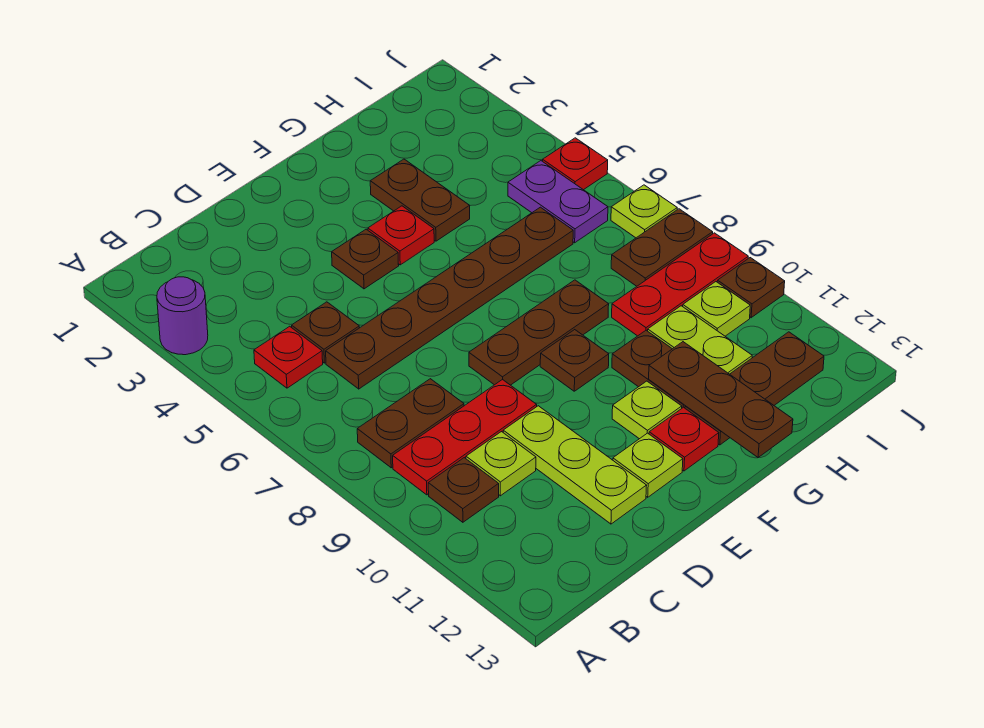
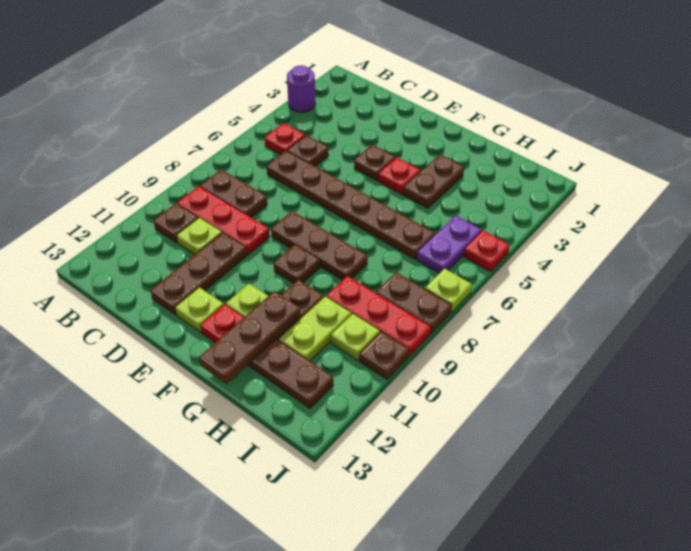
lime 1x3 plate [503,406,647,524] -> brown 1x3 plate [150,233,247,315]

